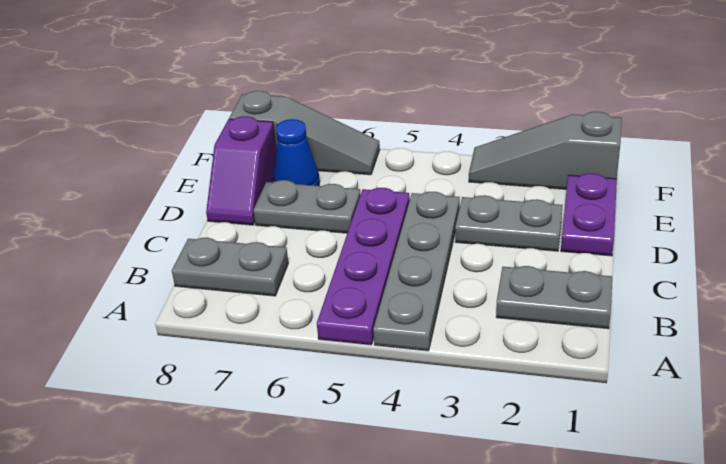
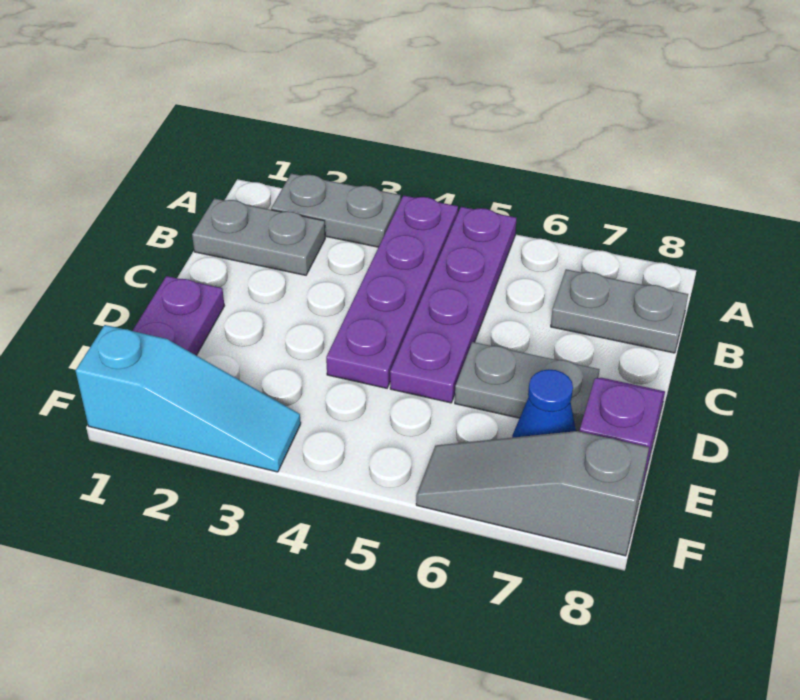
grey 1x4 plate [373,192,460,351] -> purple 1x4 plate [326,196,458,388]
grey 1x2 plate [455,195,562,251] -> grey 1x2 plate moved to [271,174,401,247]
grey 1x3 slope [469,112,622,189] -> cyan 1x3 slope [76,325,301,472]

